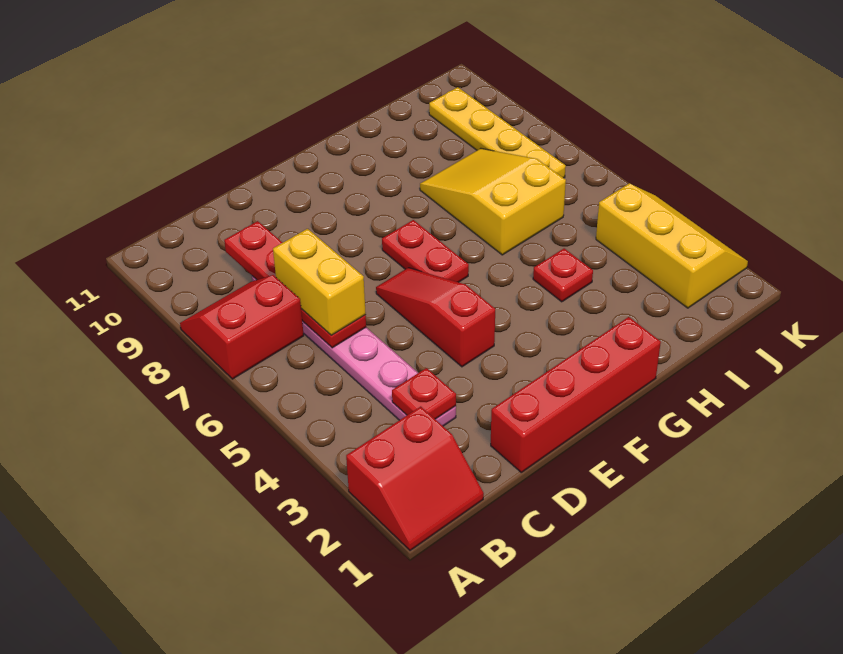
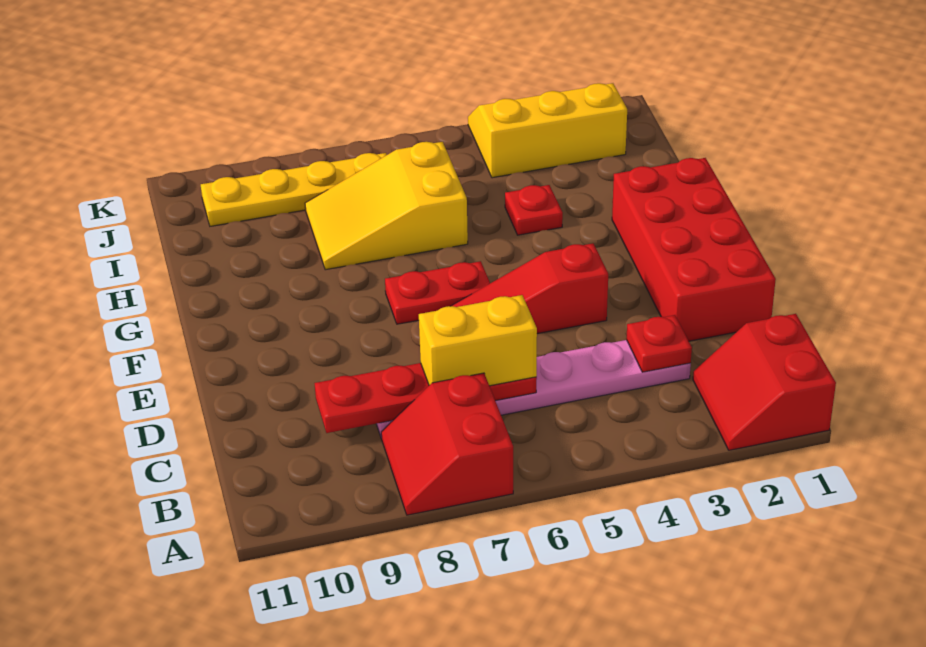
red 2x2 slope [346,407,484,551] -> red 2x2 slope turned to [693,314,836,450]
red 1x4 brick [491,317,661,472] -> red 2x4 brick [612,158,776,341]

